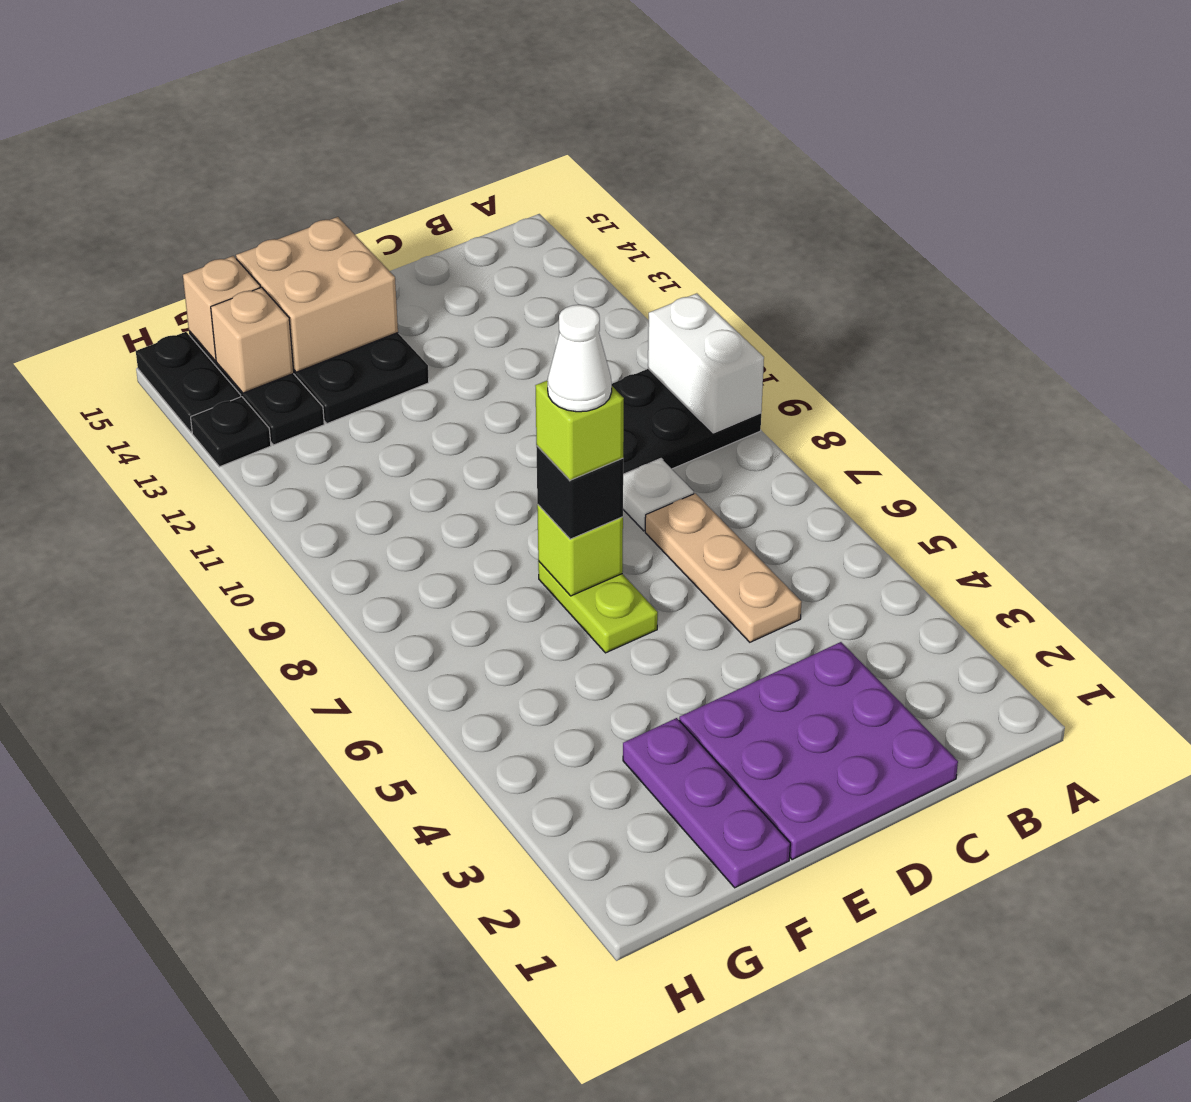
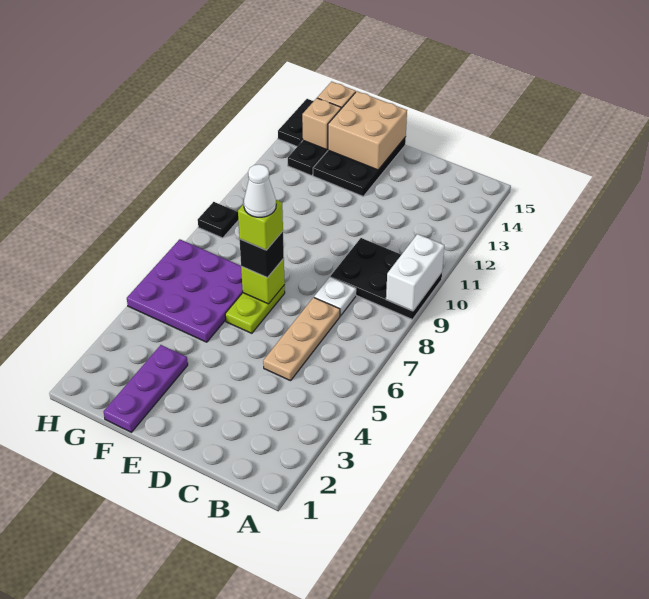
purple 3x3 plate [679,642,958,860] -> purple 3x3 plate moved to [127,239,243,342]
black 1x1 plate [191,397,271,467] -> black 1x1 plate moved to [198,202,238,238]

